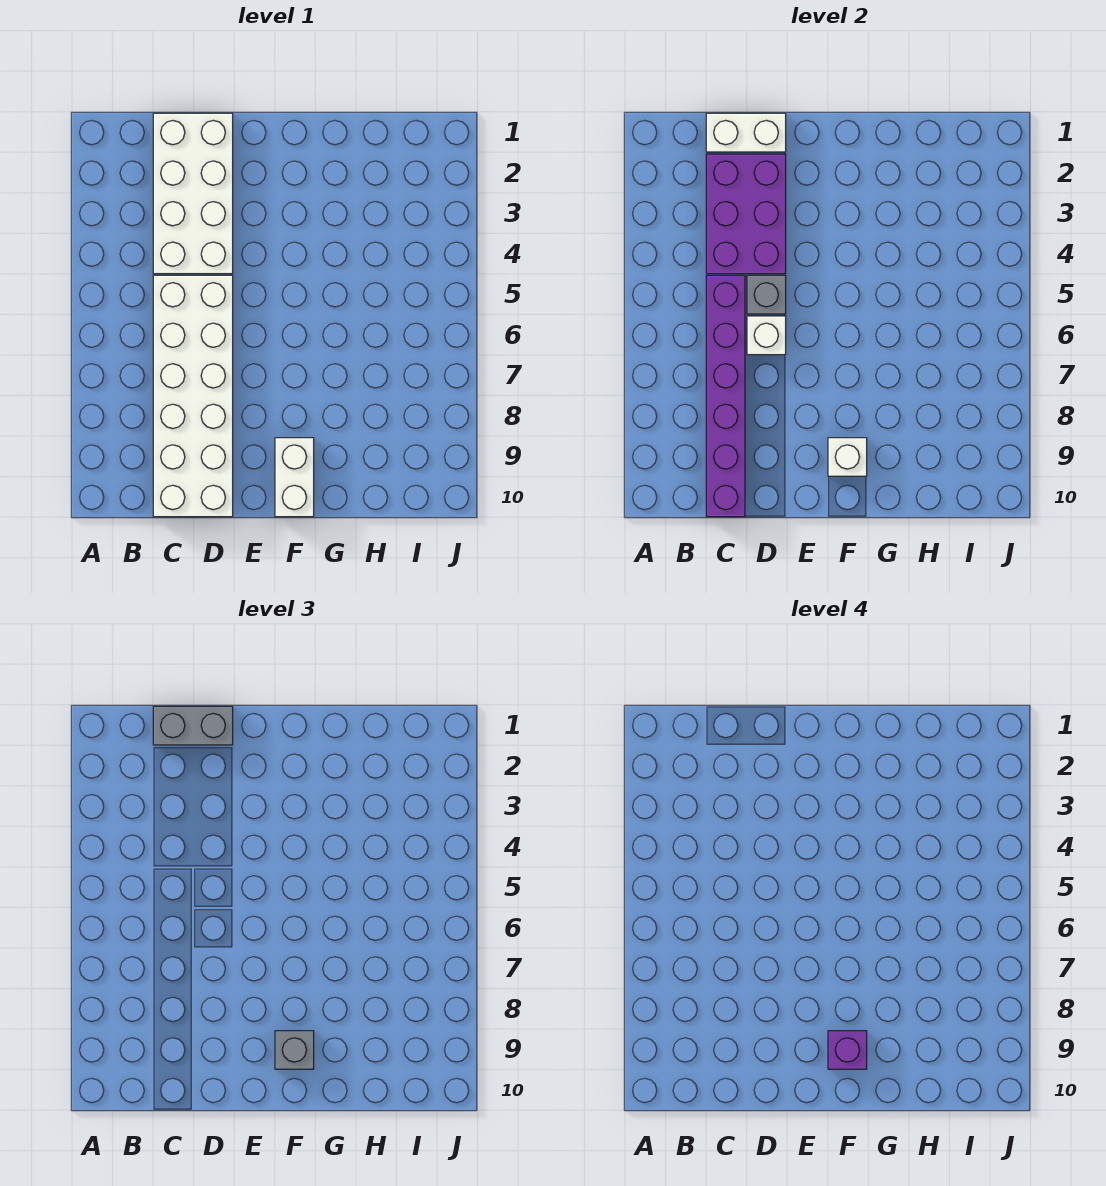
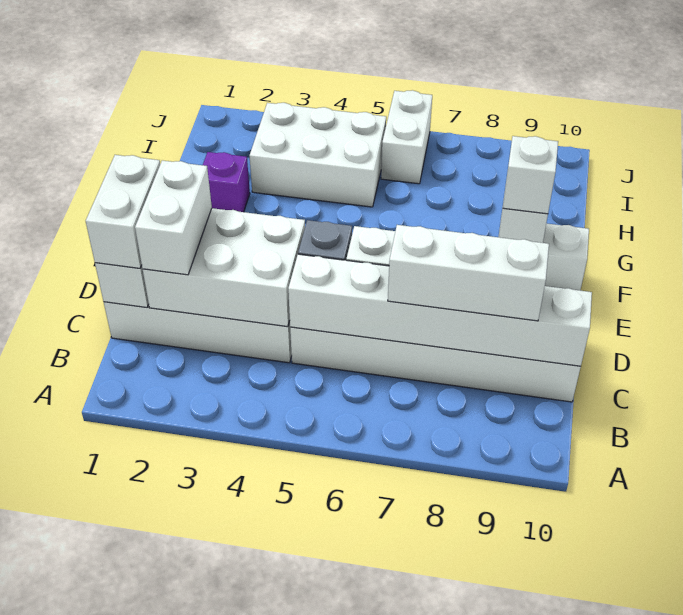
grey 1x2 brick [153,706,233,745] -> white 1x2 brick [86,155,160,268]
purple 2x3 brick [706,154,786,274] -> white 2x3 brick [143,208,305,327]
none -> white 1x2 brick [135,160,212,275]
purple 1x6 brick [706,275,745,517] -> white 1x6 brick [288,254,592,367]
none -> white 1x3 brick [388,225,549,321]
grey 1x1 brick [275,1031,314,1069] -> white 1x1 brick [503,136,558,214]
purple 1x1 brick [828,1031,867,1069] -> purple 1x1 brick moved to [203,152,250,212]
none -> white 2x3 brick [249,103,386,207]
none -> white 1x2 brick [381,90,432,184]

